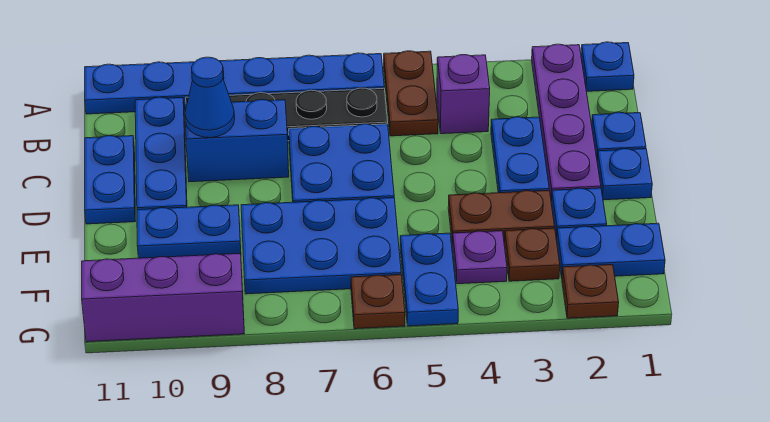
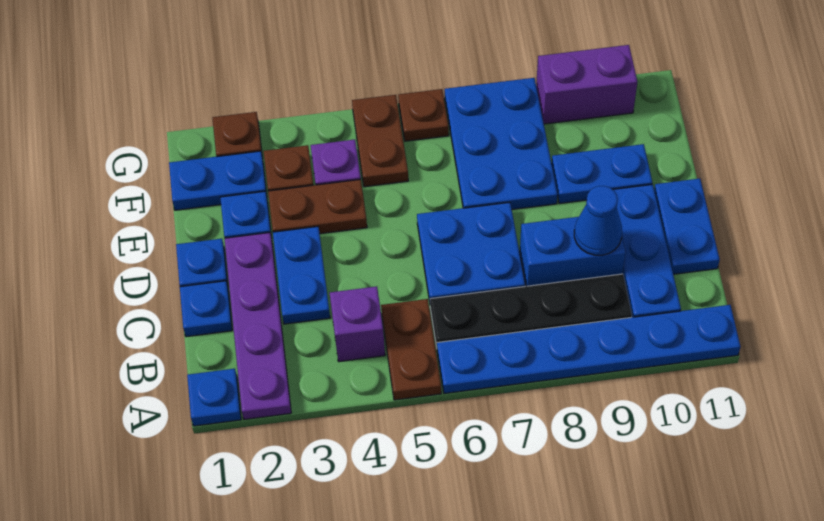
blue 2x3 plate [241,198,401,294] -> blue 2x3 plate turned to [445,78,558,209]
blue 1x2 plate [400,233,458,326] -> brown 1x2 plate [352,95,408,187]
purple 1x3 brick [82,254,244,342] -> purple 1x2 brick [536,45,637,124]

